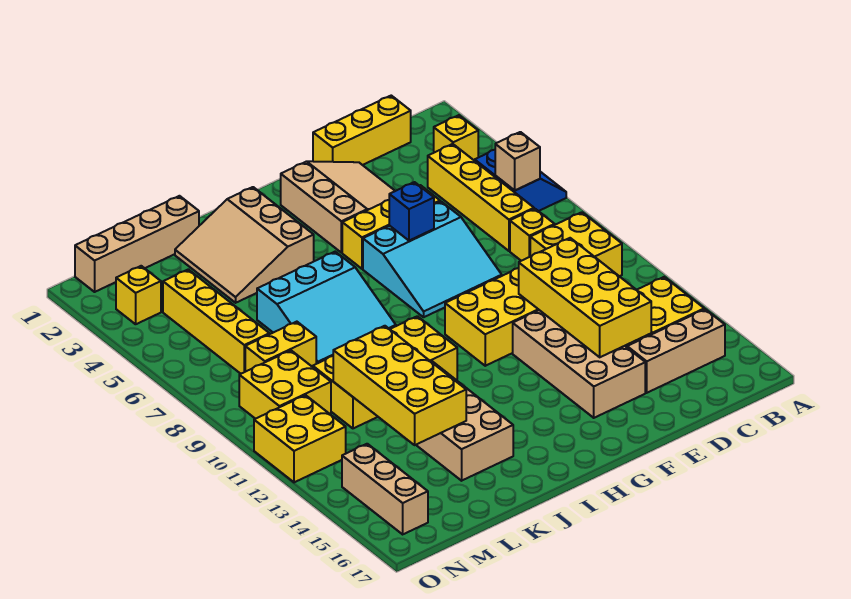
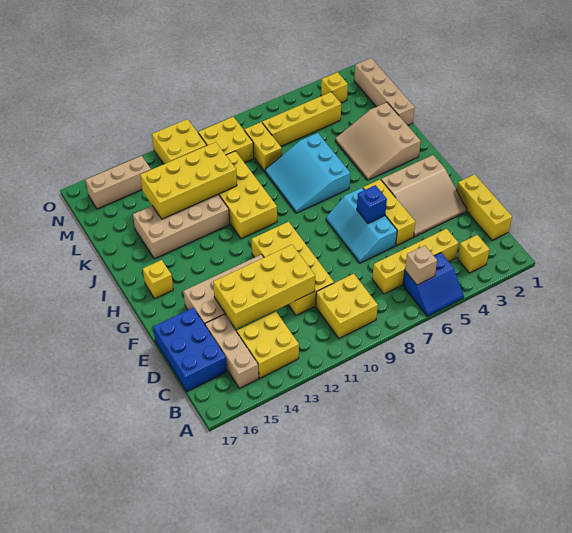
yellow 1x1 brick [510,209,555,261] -> yellow 1x1 brick moved to [143,260,173,298]
none -> blue 2x3 brick [153,308,227,391]
cyan 3x3 slope [363,202,502,317] -> cyan 2x3 slope [326,188,397,263]
tan 3x3 slope [175,187,314,303] -> tan 3x3 slope turned to [335,102,421,180]

